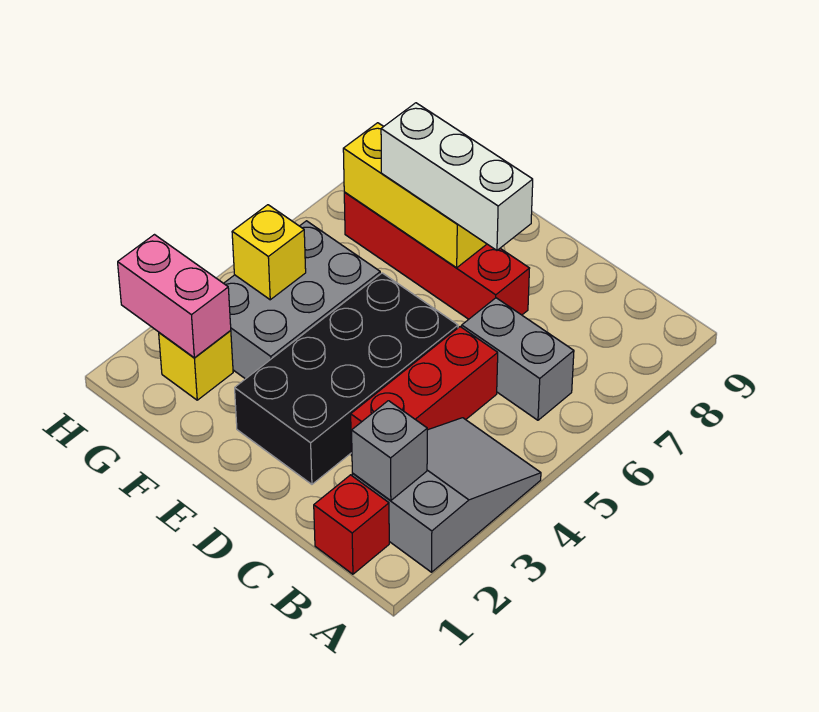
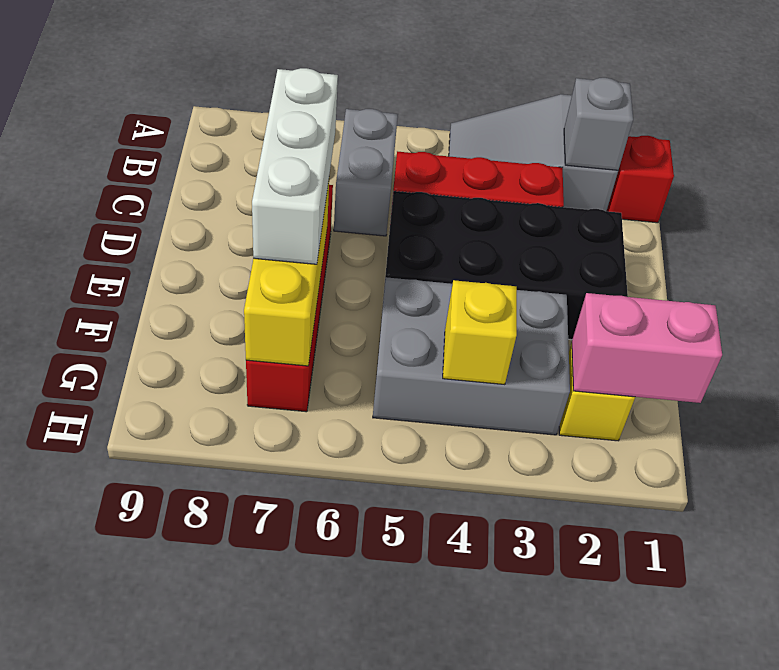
pink 1x2 brick [118,235,231,358] -> pink 1x2 brick turned to [572,293,722,403]

